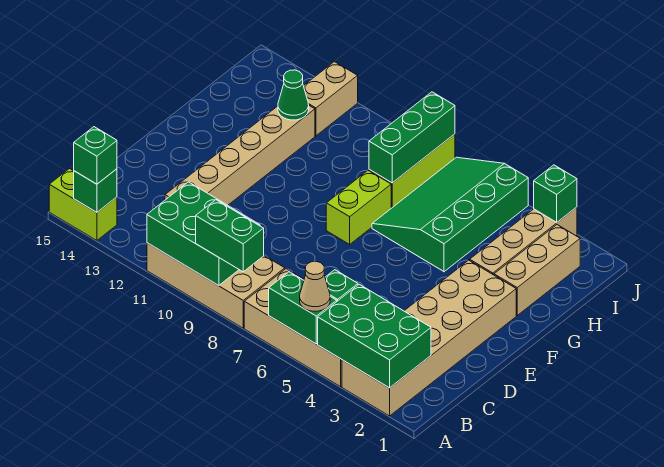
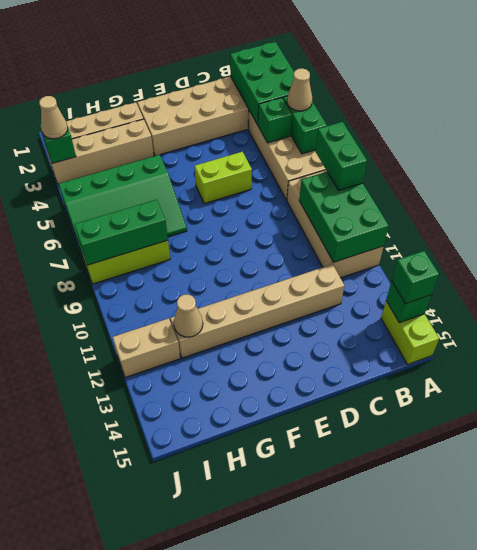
lime 1x2 brick [326,170,391,244] -> lime 1x2 brick moved to [195,152,252,204]
green 1x1 cone [278,70,309,120] -> tan 1x1 cone [174,294,203,337]
none -> tan 1x1 cone [39,96,68,139]

